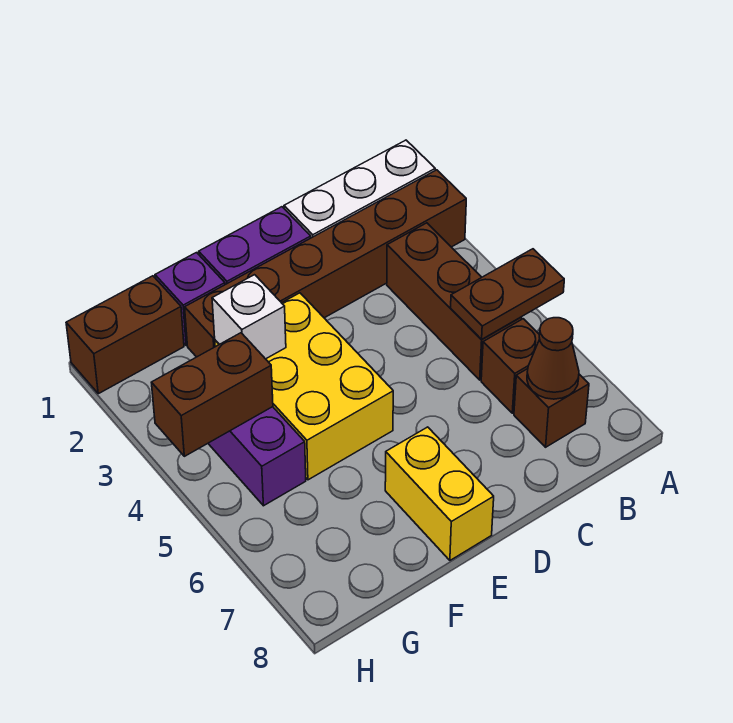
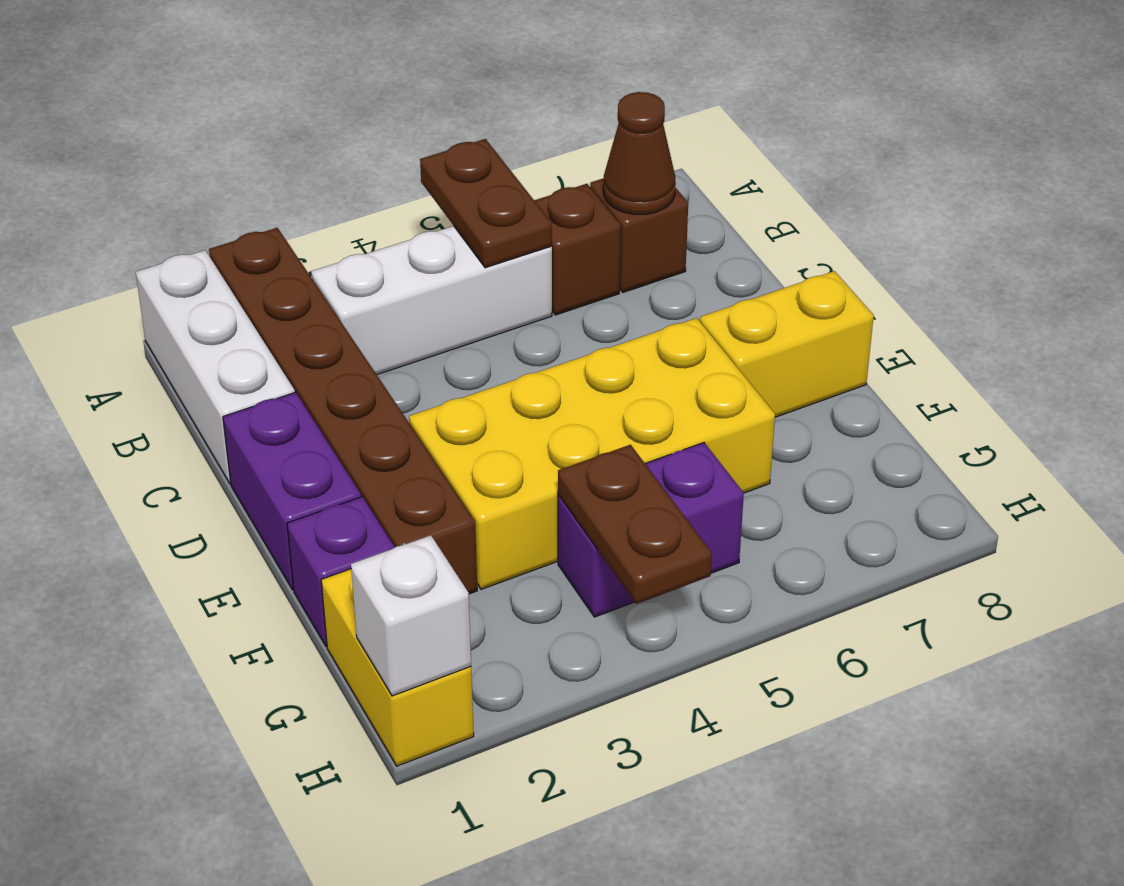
brown 1x3 brick [387,223,522,380] -> white 1x3 brick [311,226,552,375]
yellow 2x3 brick [215,293,393,480] -> yellow 2x4 brick [409,318,775,589]
white 1x1 brick [212,275,286,359] -> white 1x1 brick moved to [351,535,471,696]
brown 1x2 brick [66,276,184,394] -> yellow 1x2 brick [321,569,474,766]
brown 1x2 brick [151,333,273,456] -> brown 1x2 plate [558,445,712,604]

